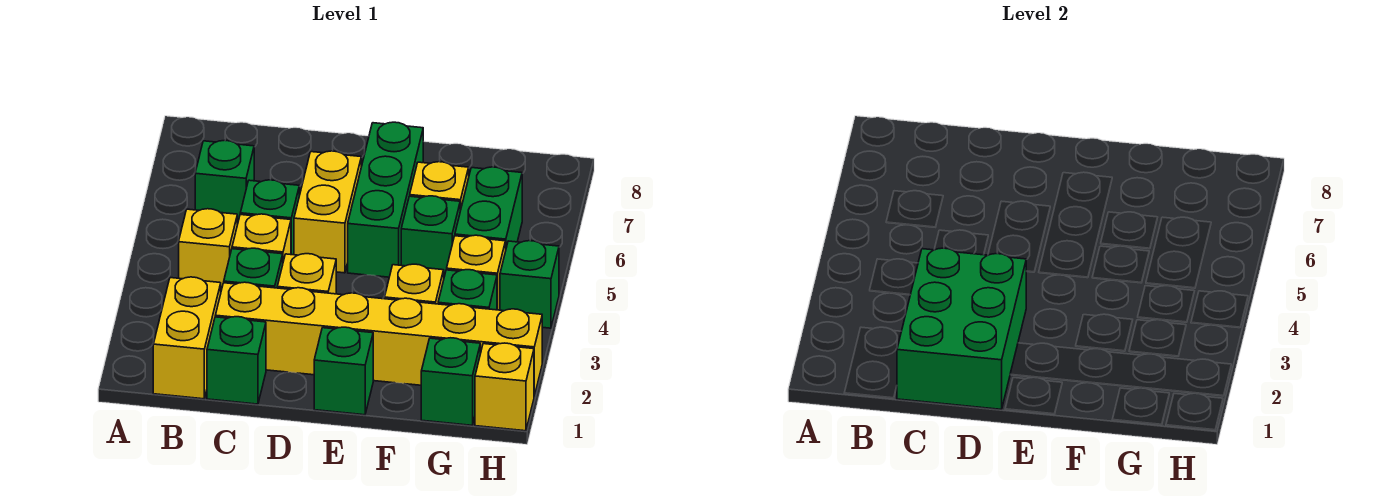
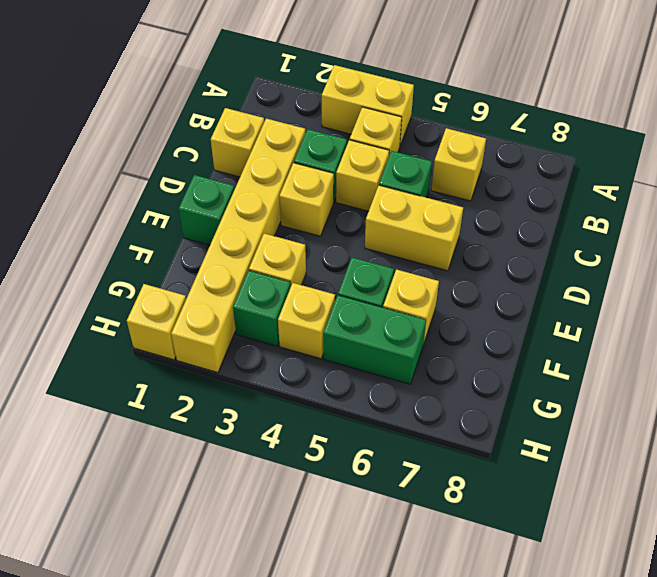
yellow 1x2 brick [153,277,221,399] -> yellow 1x2 brick moved to [322,65,414,145]
green 1x1 brick [195,140,254,225] -> yellow 1x1 brick [431,128,486,201]
green 1x1 brick [207,317,266,404] -> yellow 1x1 brick [211,108,264,177]
green 2x3 brick [897,248,1026,409] -> none
green 1x3 brick [348,122,423,277] -> none
green 1x1 brick [421,338,480,425] -> none
green 1x1 brick [500,241,559,328] -> none

